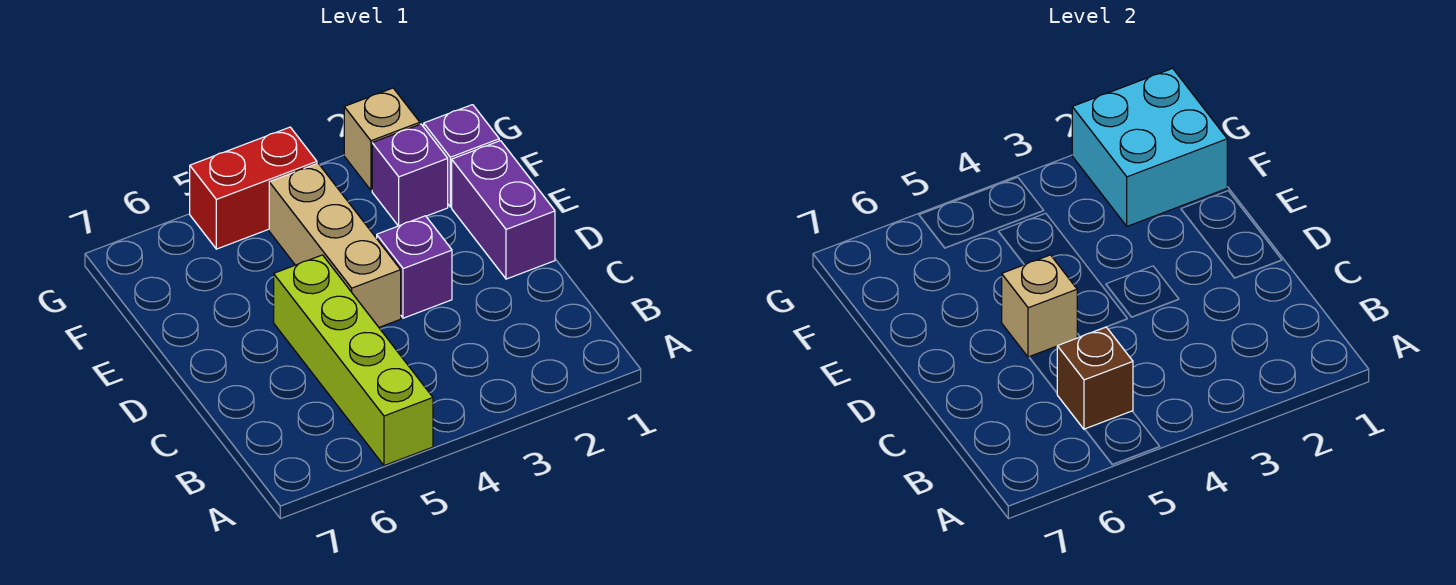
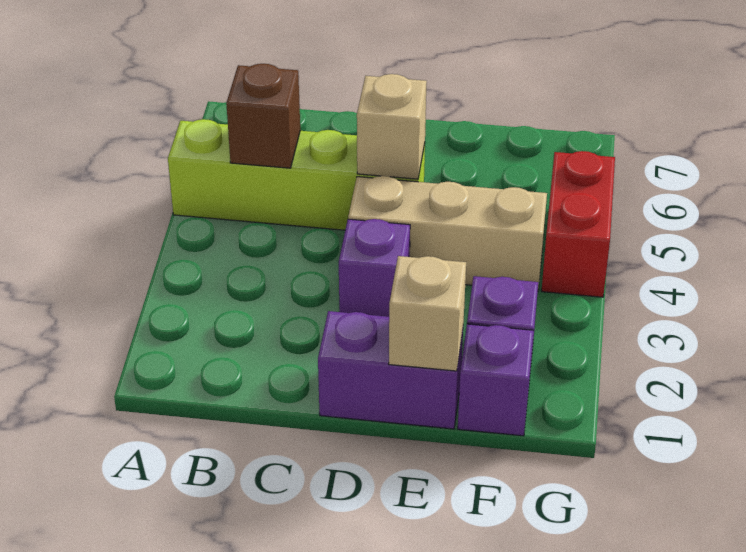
cyan 2x2 brick [1072,68,1227,226] -> none
tan 1x1 brick [344,88,420,190] -> tan 1x1 brick moved to [389,256,466,371]

